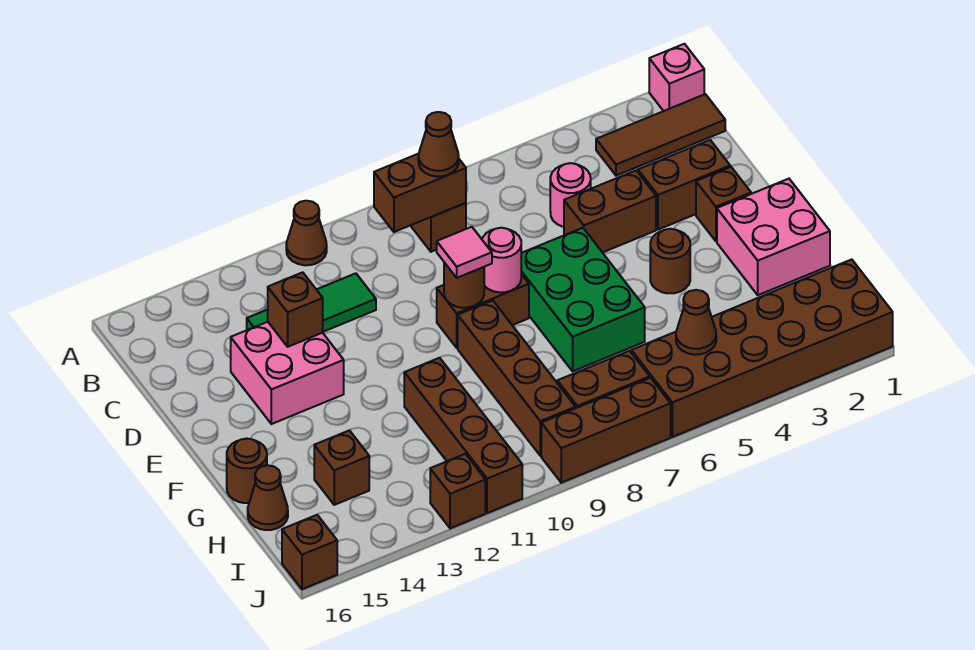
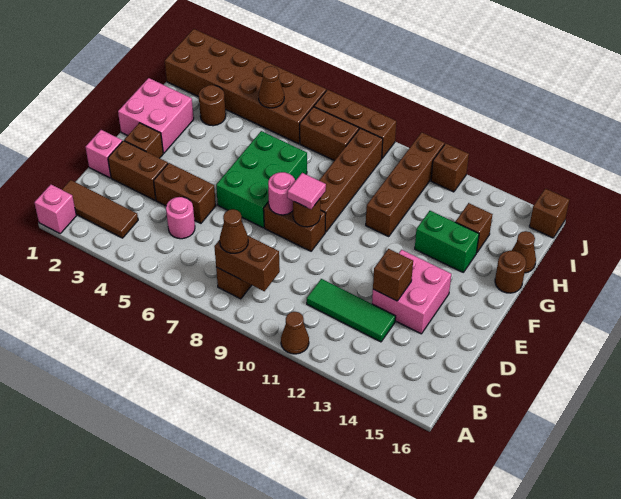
none -> pink 1x1 brick [86,130,122,178]
brown 1x1 round brick [650,229,690,293] -> brown 1x1 round brick moved to [199,85,226,126]
none -> green 1x2 brick [415,211,479,272]

